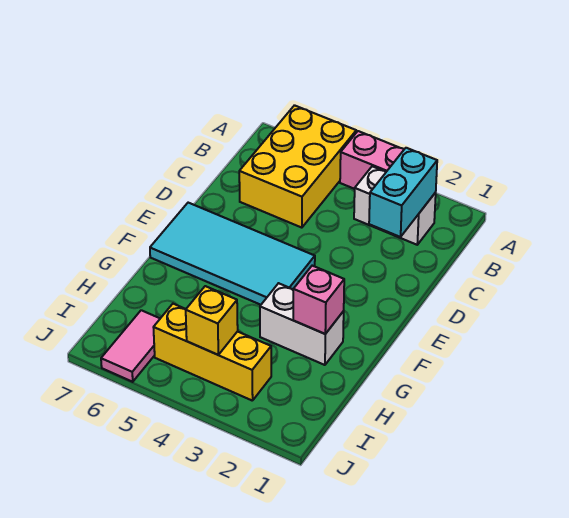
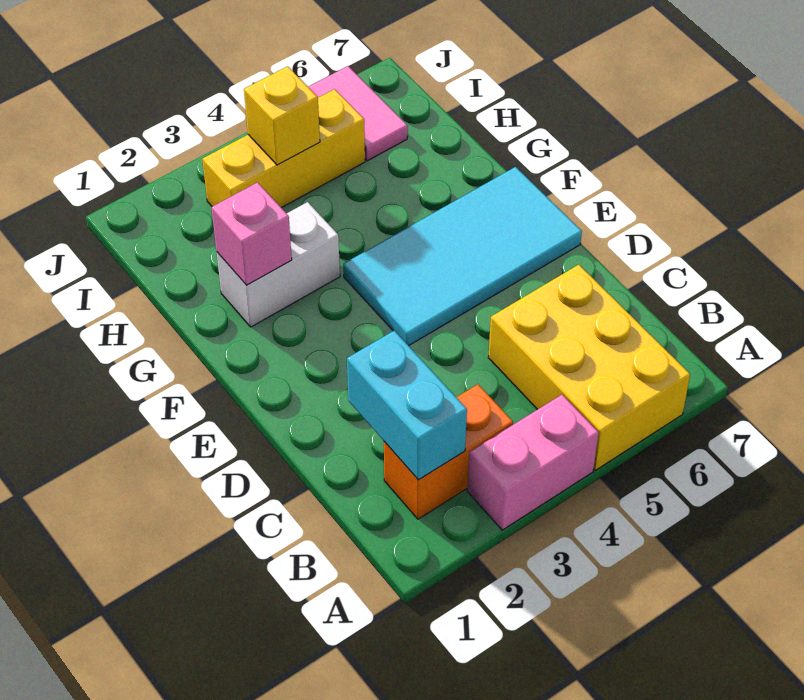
white 1x2 brick [354,166,436,245] -> orange 1x2 brick [384,384,513,519]

